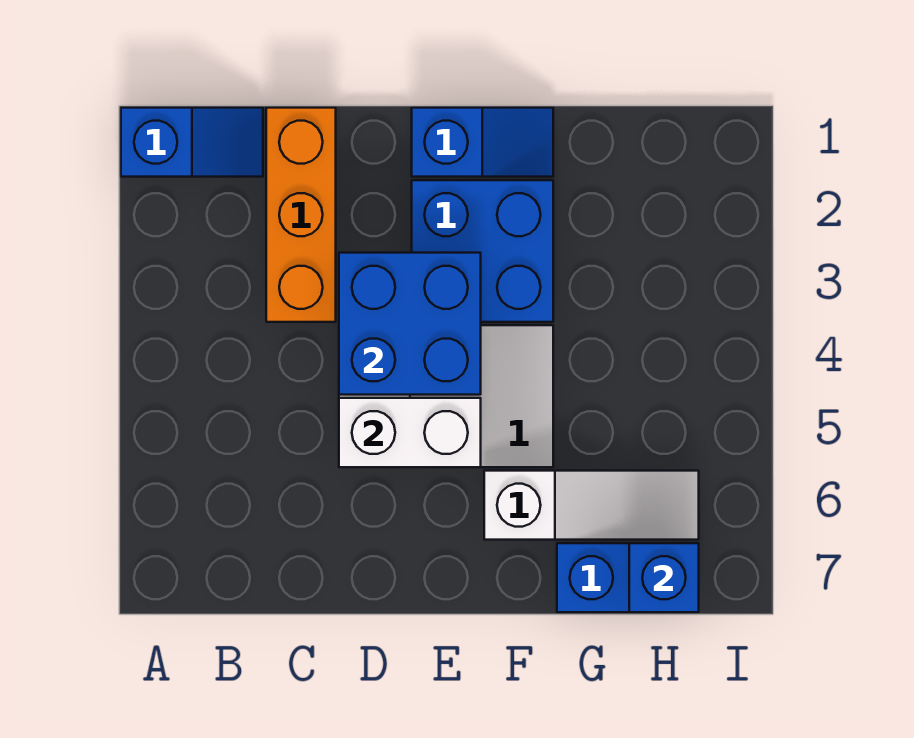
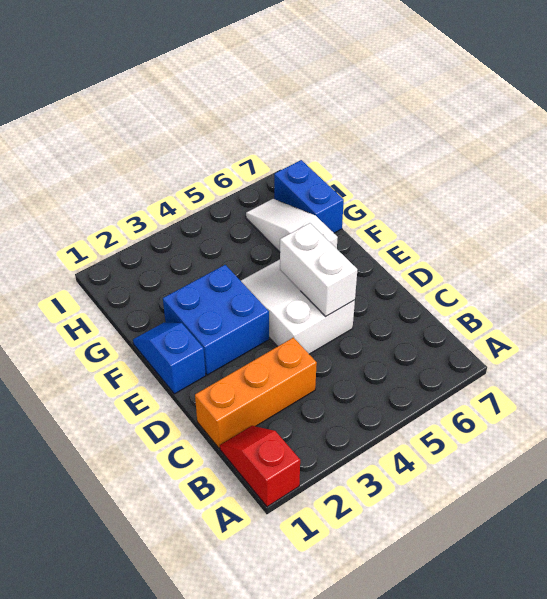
blue 1x2 slope [121,108,263,177] -> red 1x2 slope [220,426,300,507]
blue 2x2 brick [339,253,481,395] -> none
blue 1x1 brick [629,543,699,612] -> none

